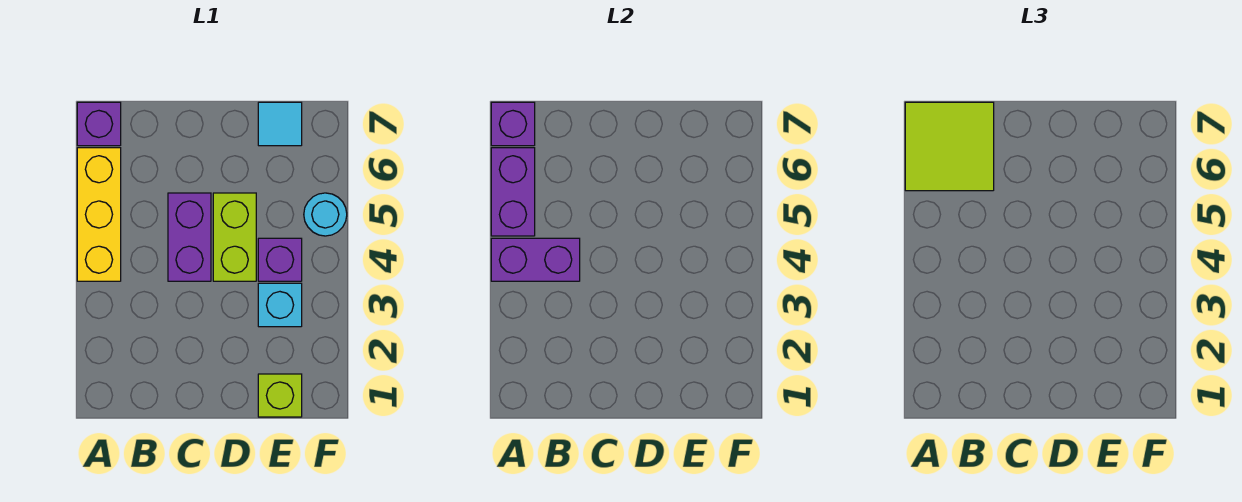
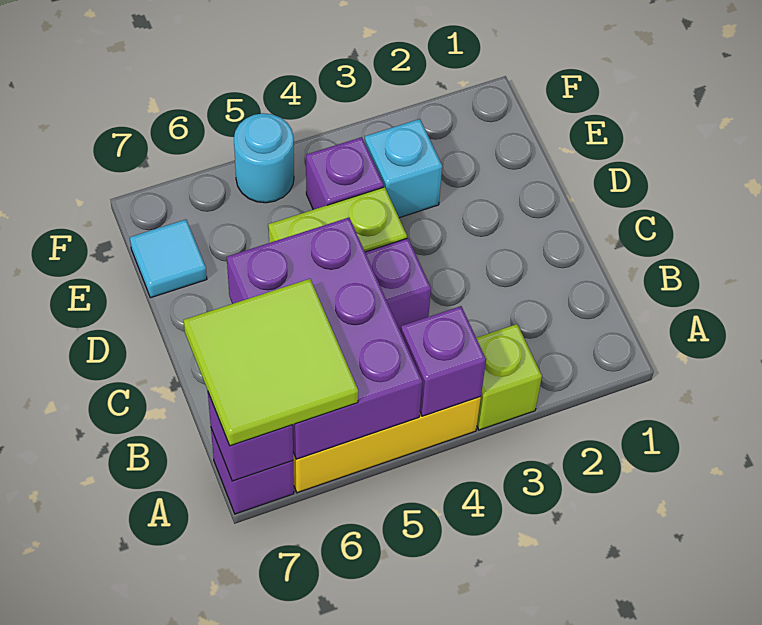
purple 1x2 brick [491,238,580,281] -> purple 1x1 brick [401,306,486,416]
purple 1x2 brick [491,148,535,236] -> purple 2x3 brick [227,218,422,459]
lime 1x1 brick [258,374,302,417] -> lime 1x1 brick moved to [476,324,542,430]

